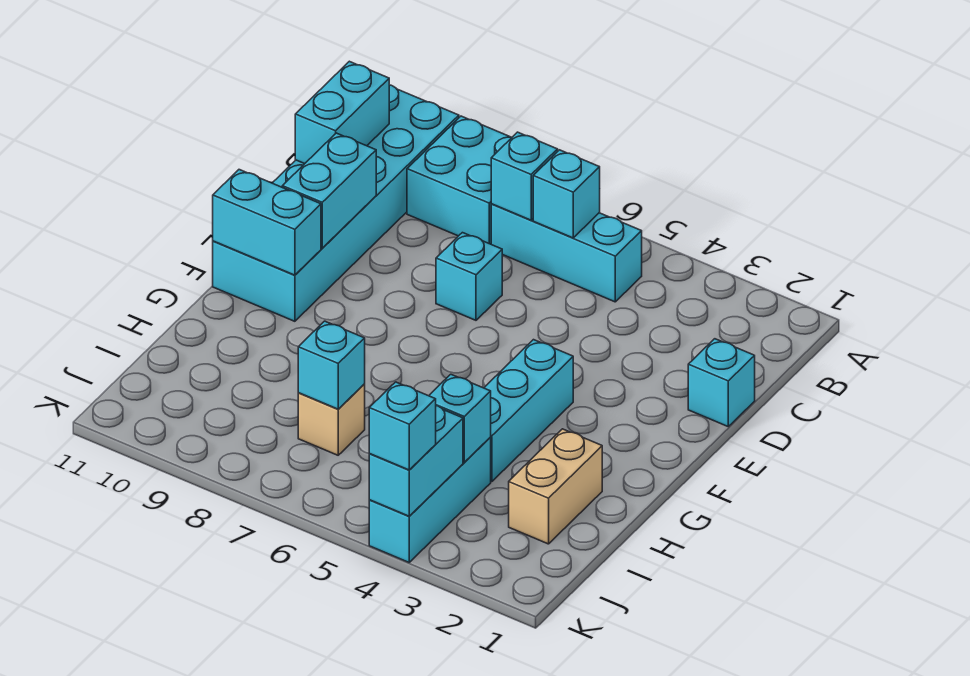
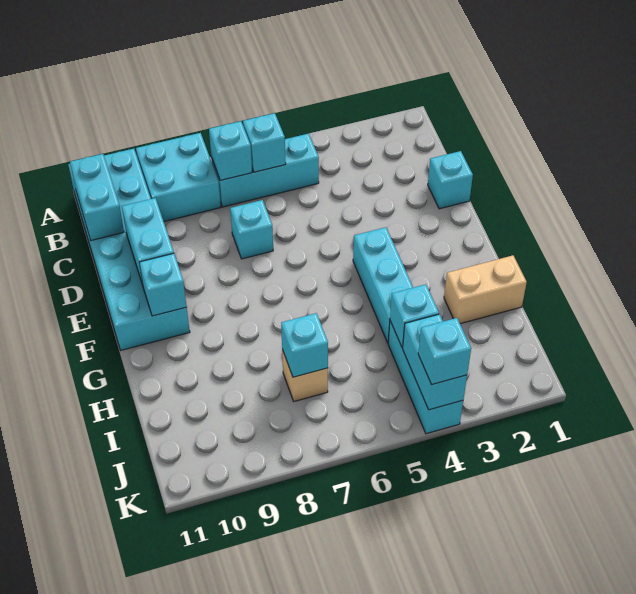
cyan 1x2 brick [213,170,321,275] -> cyan 1x1 brick [139,253,187,316]
tan 1x2 brick [509,429,602,544] -> tan 1x2 brick turned to [444,255,527,324]

